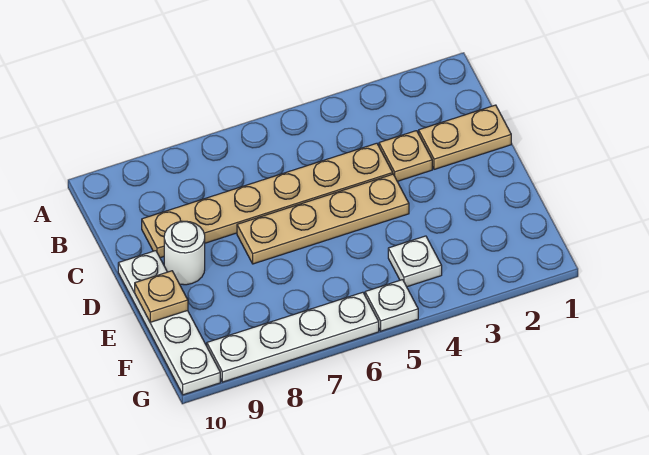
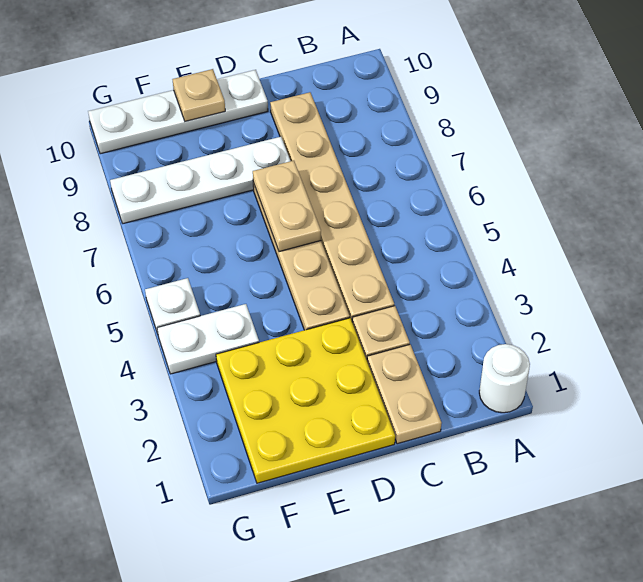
none -> yellow 3x3 plate [216,318,395,483]
none -> tan 1x2 plate [253,161,321,252]
white 1x1 round brick [164,221,205,285] -> white 1x1 round brick moved to [479,344,530,413]
white 1x1 plate [388,236,442,287] -> white 1x2 plate [157,304,259,374]
white 1x4 plate [207,292,379,382] -> white 1x4 plate turned to [110,137,290,224]

